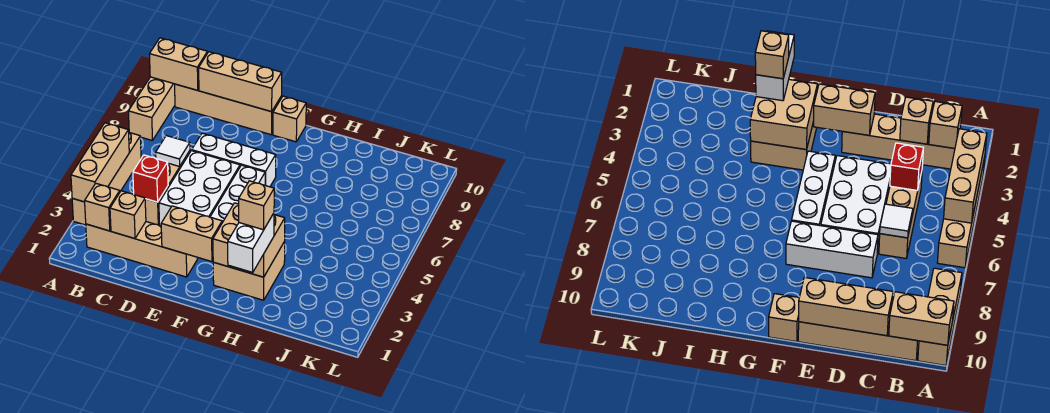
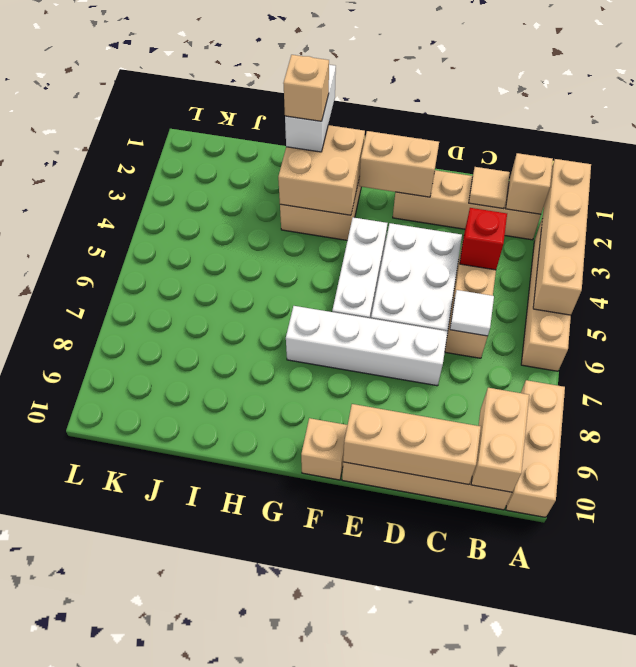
tan 1x3 brick [71,123,129,202] -> tan 1x4 brick [533,159,591,315]
tan 1x2 brick [149,38,208,90] -> tan 1x2 brick turned to [471,388,529,492]
tan 1x1 brick [110,191,146,239] -> tan 1x1 tile [469,167,510,209]
white 1x3 brick [192,133,276,187] -> white 1x4 brick [286,306,448,386]

